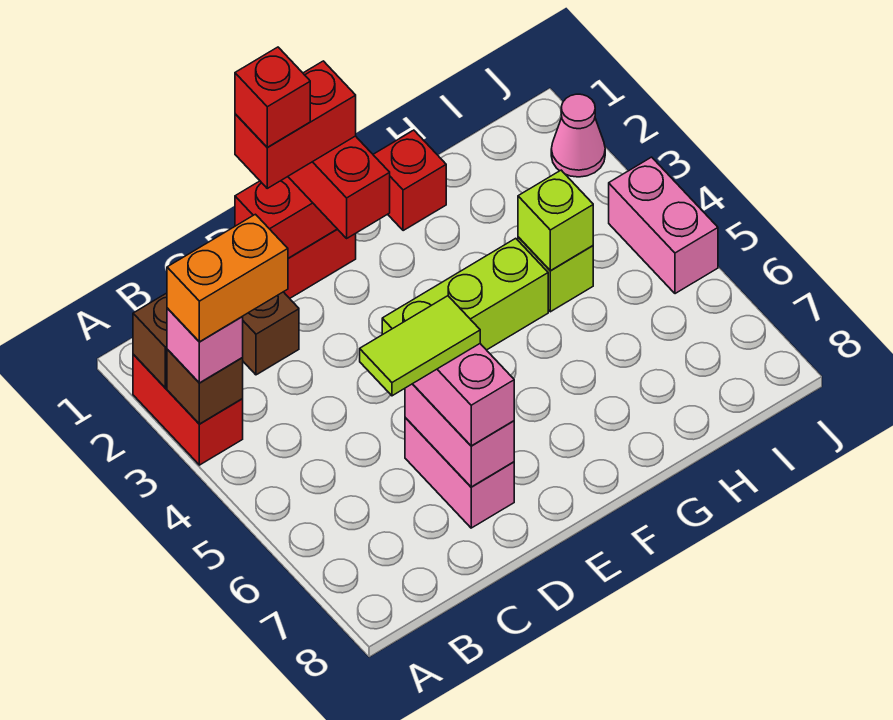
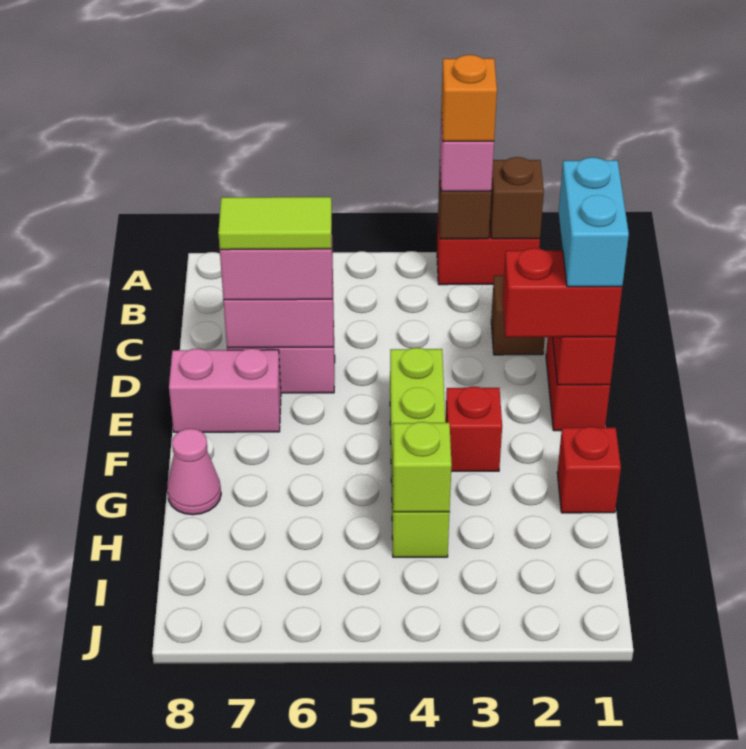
orange 1x2 brick [167,214,288,342] -> orange 1x1 brick [441,55,497,142]
lime 1x2 tile [360,296,480,396] -> lime 1x2 tile turned to [218,197,332,250]
red 1x2 brick [235,61,356,188] -> cyan 1x2 brick [559,157,629,287]
red 1x1 brick [235,47,310,147] -> red 1x1 brick moved to [445,387,502,471]
pink 1x1 cone [551,94,605,177] -> pink 1x1 cone moved to [167,429,221,515]
pink 1x2 brick [609,157,718,294] -> pink 1x2 brick moved to [169,348,281,432]

